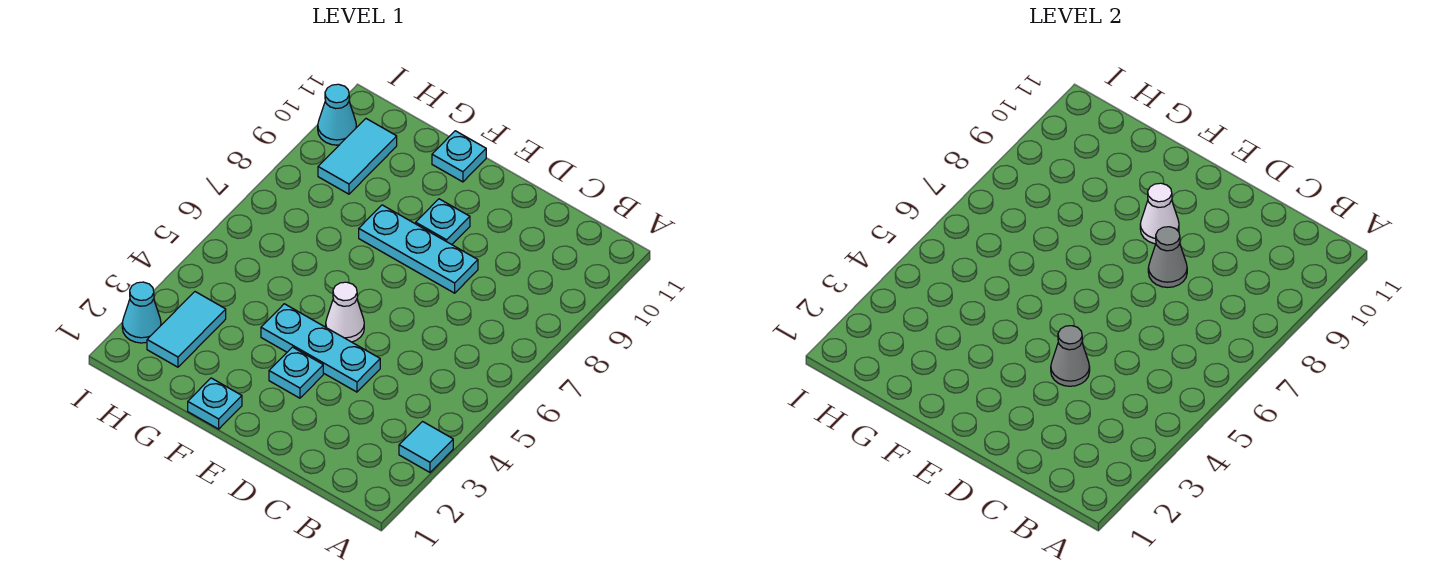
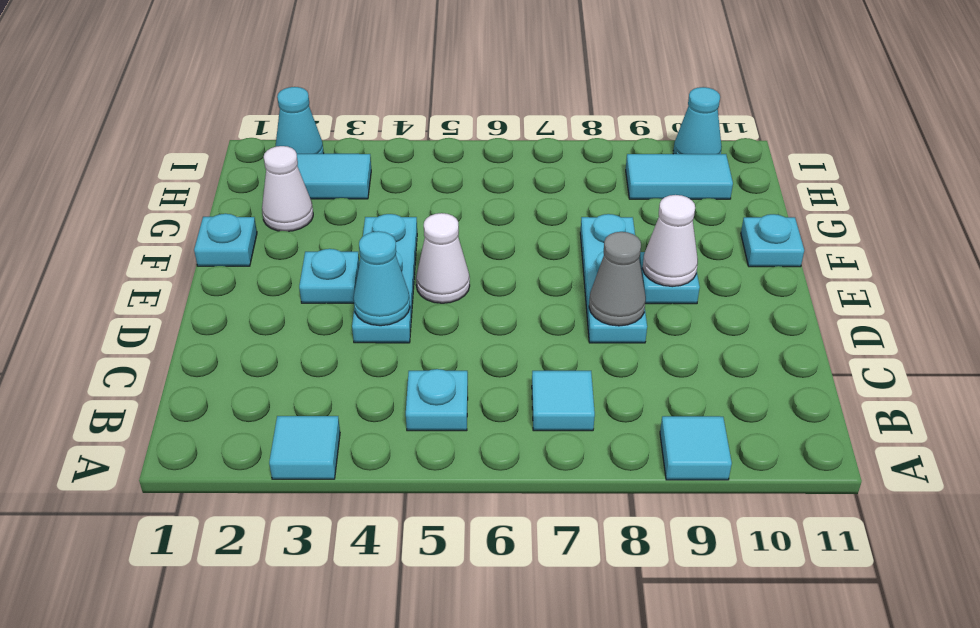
none -> cyan 1x1 tile [660,416,732,480]
none -> cyan 1x1 plate [406,369,468,431]
none -> cyan 1x1 tile [532,371,595,431]
grey 1x1 cone [1051,326,1090,386] -> cyan 1x1 cone [353,231,410,326]
none -> white 1x1 cone [262,146,313,231]

